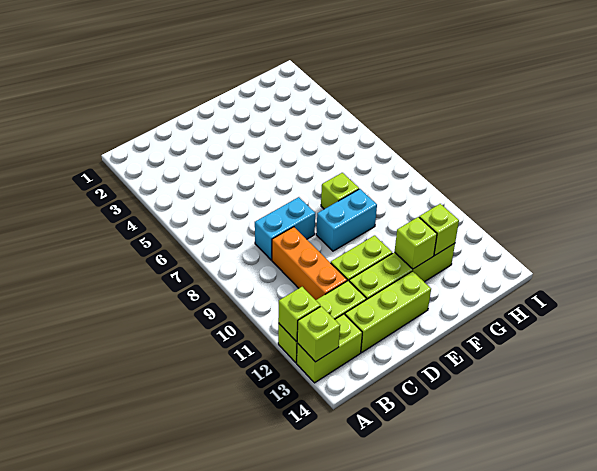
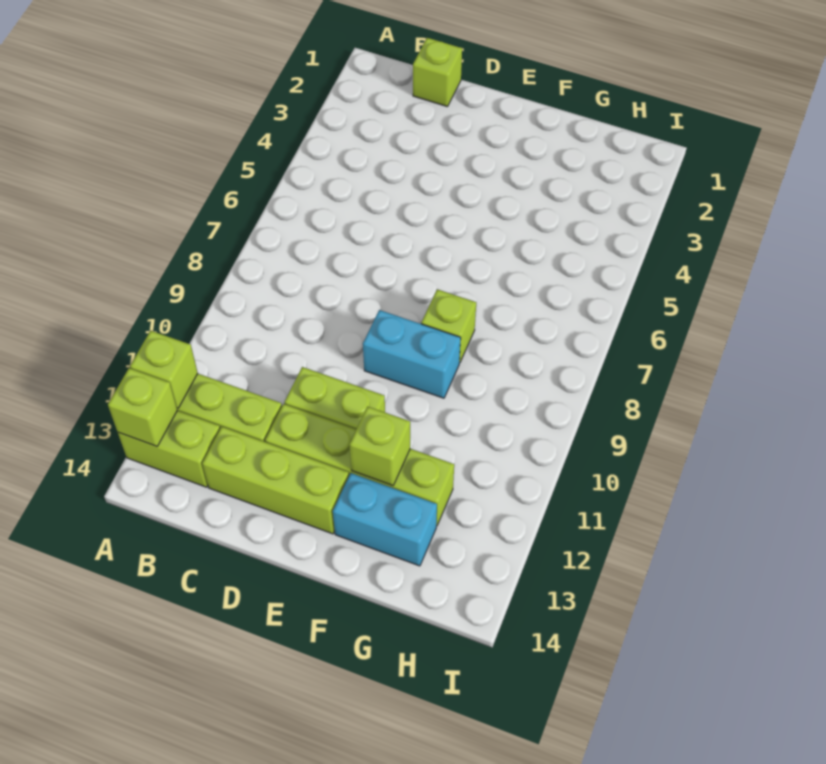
cyan 1x2 brick [255,197,315,260] -> cyan 1x2 brick moved to [333,473,437,566]
orange 1x3 brick [272,227,347,300] -> none
lime 1x1 brick [419,204,459,255] -> lime 1x1 brick moved to [413,38,462,107]

